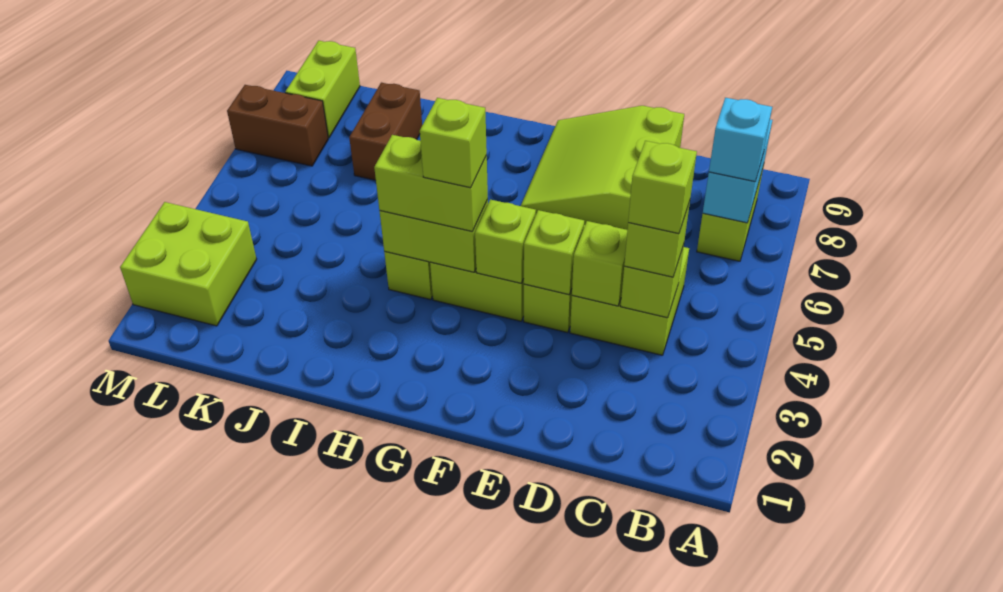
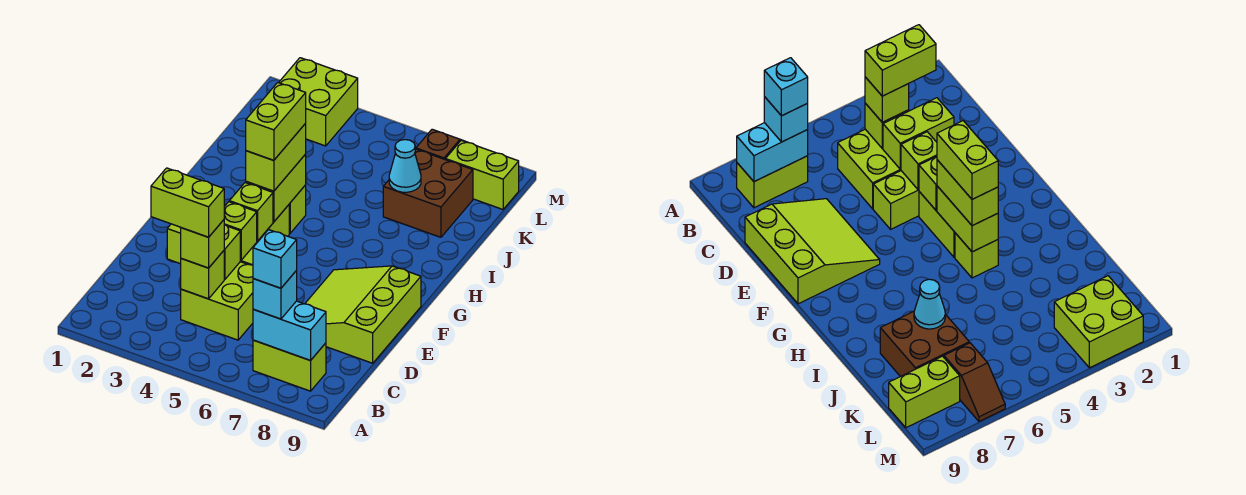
none -> cyan 1x1 brick [253,230,297,288]
lime 1x1 brick [628,141,697,234] -> lime 1x2 brick [151,168,224,237]
lime 1x1 brick [572,221,627,306] -> lime 1x2 brick [167,224,241,280]
lime 3x3 slope [521,106,684,230] -> lime 3x3 slope turned to [305,266,421,363]
lime 1x1 brick [420,98,487,188] -> lime 1x2 brick [246,82,306,160]
brown 1x2 brick [349,83,422,180] -> brown 2x2 brick [383,149,473,237]
none -> cyan 1x1 cone [389,140,421,192]
brown 1x2 brick [227,85,328,166] -> brown 1x2 slope [416,129,466,160]

